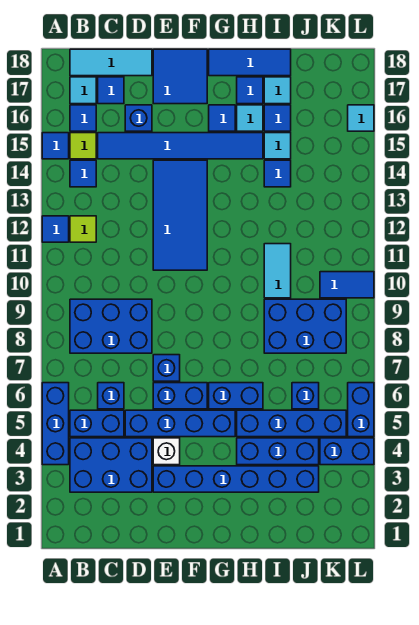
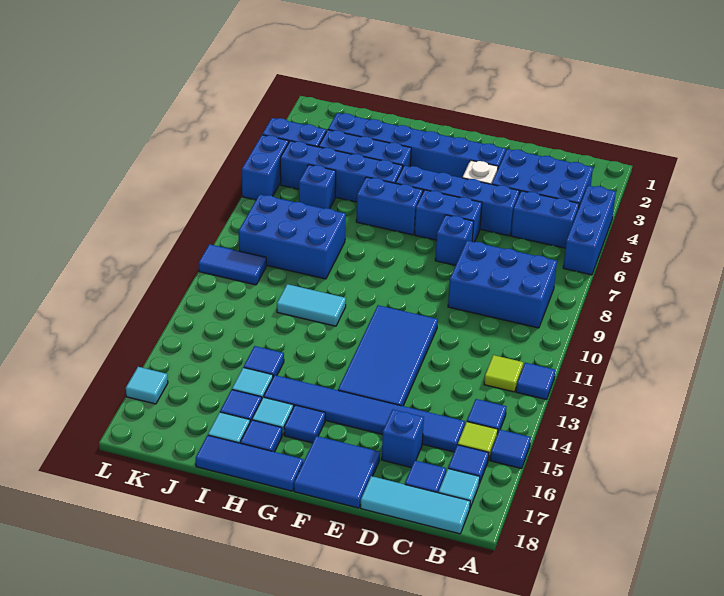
blue 1x1 brick [98,383,124,409] -> none
cyan 1x2 tile [264,244,291,298] -> cyan 1x2 tile turned to [277,284,346,326]

